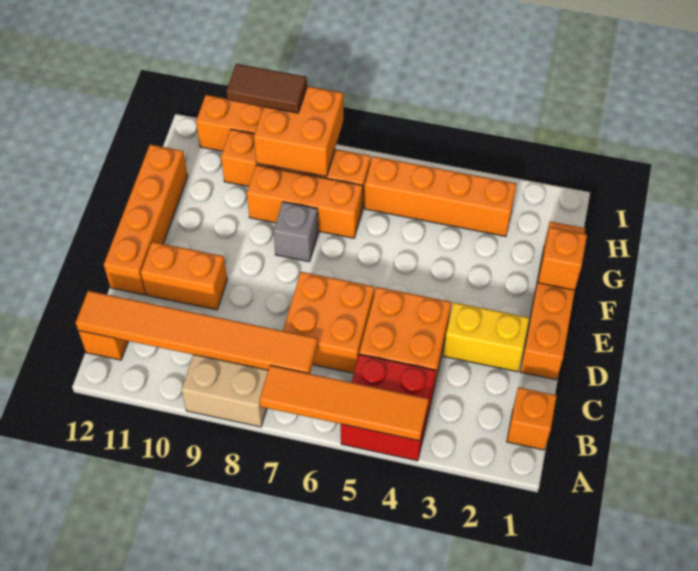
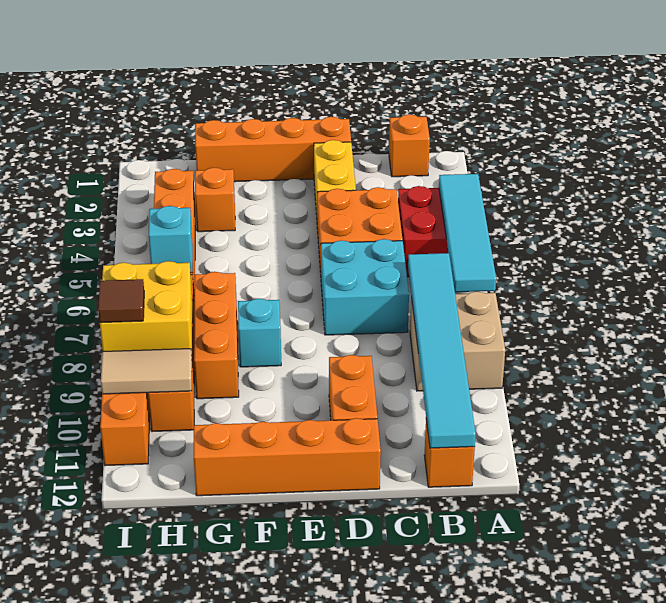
orange 1x4 tile [260,366,429,441] -> cyan 1x4 tile [439,174,496,292]
orange 1x6 tile [76,291,318,374] -> cyan 1x6 tile [408,253,476,448]
orange 2x2 brick [283,272,375,373] -> cyan 2x2 brick [321,239,409,335]
orange 1x1 brick [538,227,587,290] -> orange 1x1 brick moved to [195,168,235,232]
grey 1x1 brick [273,202,318,262] -> cyan 1x1 brick [238,299,281,367]
none -> cyan 1x1 brick [149,206,193,273]
orange 2x2 brick [254,86,343,177] -> yellow 2x2 brick [100,261,192,355]
none -> tan 1x2 tile [101,349,192,394]
brown 1x2 tile [226,64,307,113] -> brown 1x1 tile [98,279,144,323]

